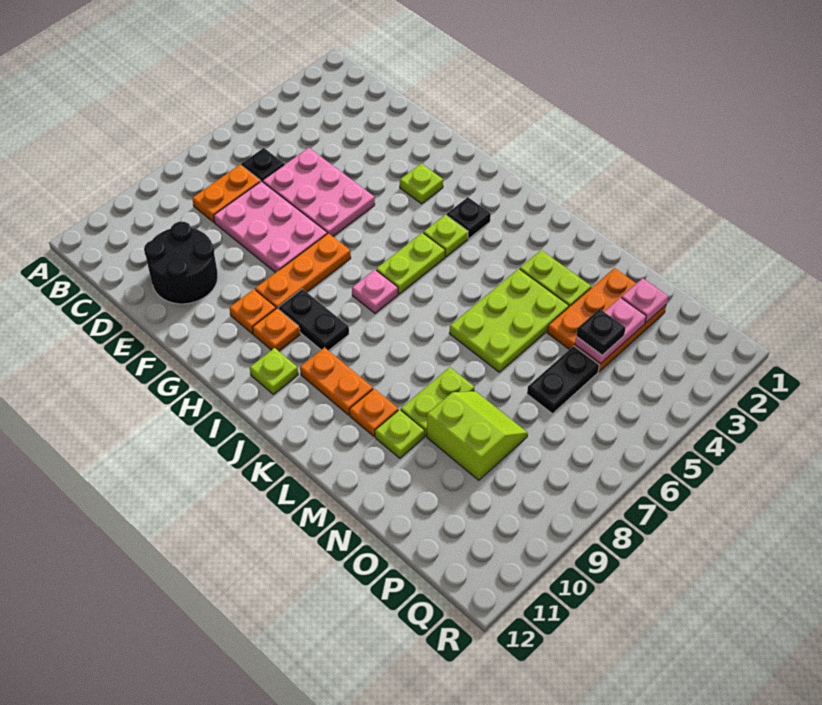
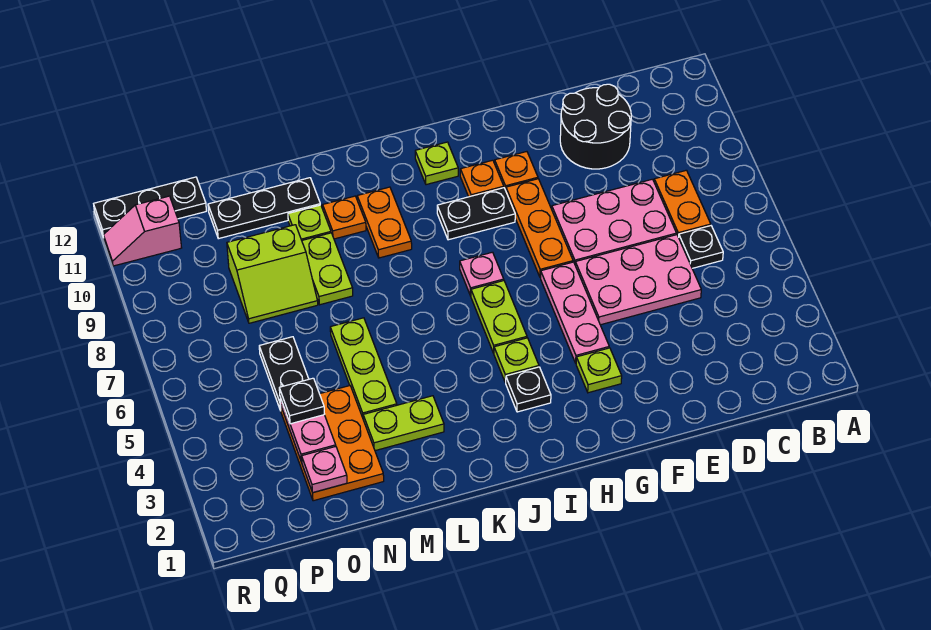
none -> pink 1x3 plate [541,262,609,363]
orange 1x2 plate [300,347,373,415] -> orange 1x2 plate turned to [357,187,412,258]
lime 2x3 plate [449,269,569,372] -> lime 1x3 plate [330,318,397,418]
none -> black 1x3 plate [208,178,320,239]
none -> black 1x3 plate [94,177,206,238]
none -> pink 1x2 slope [103,196,182,266]

